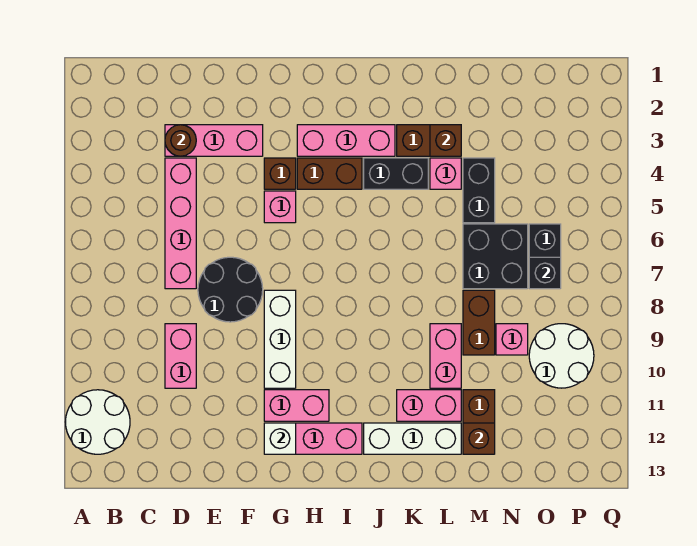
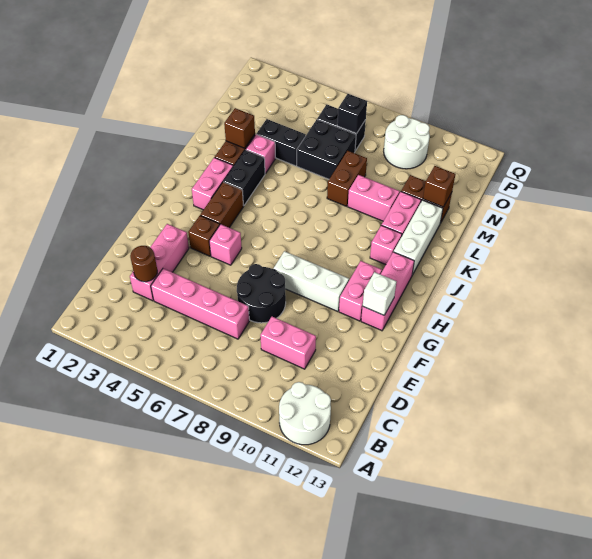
pink 1x3 brick [297,125,395,156] -> pink 1x2 brick [192,157,233,210]
brown 1x2 brick [463,290,495,355] -> brown 1x2 brick turned to [327,151,367,206]
pink 1x1 brick [496,324,528,355] -> pink 1x1 brick moved to [370,225,402,265]

